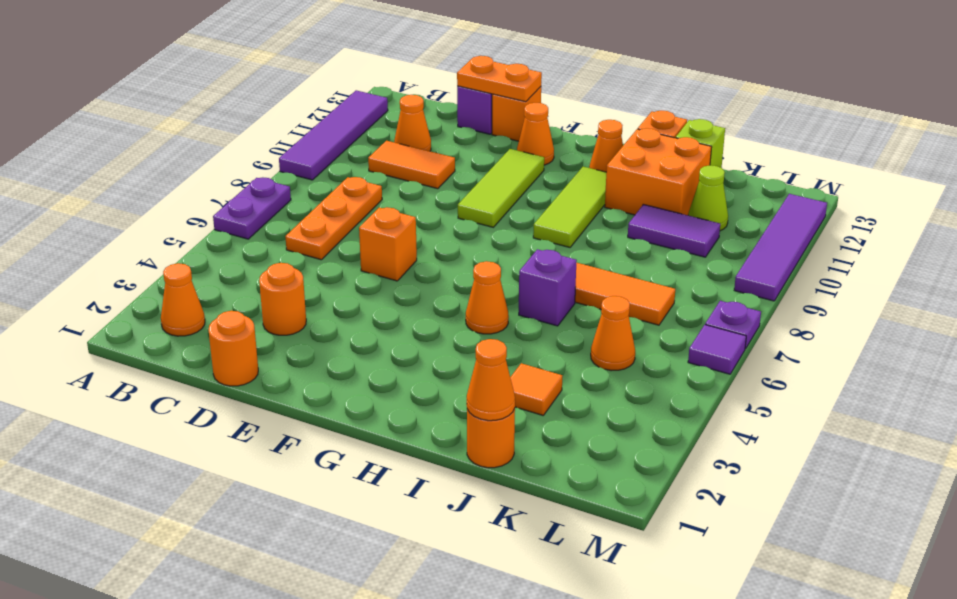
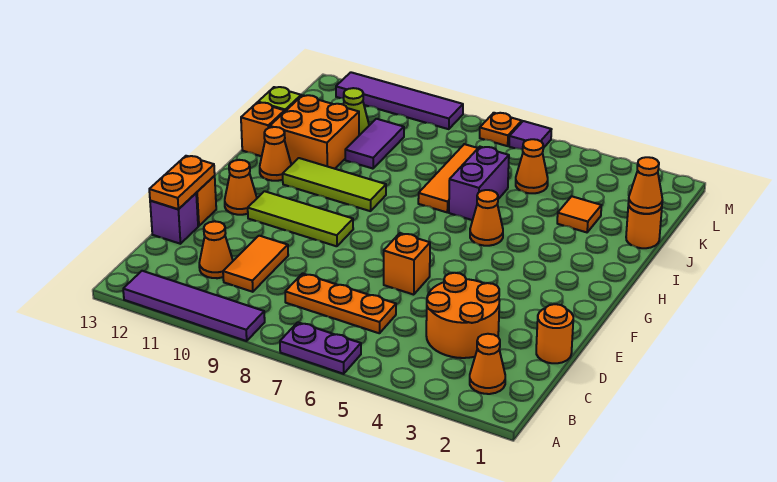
orange 1x1 round brick [259,263,306,335] -> orange 2x2 round brick [426,273,499,358]
purple 1x1 brick [519,249,577,326] -> purple 1x2 brick [449,147,509,220]
purple 1x1 plate [705,301,761,349] -> orange 1x1 plate [480,113,522,146]

